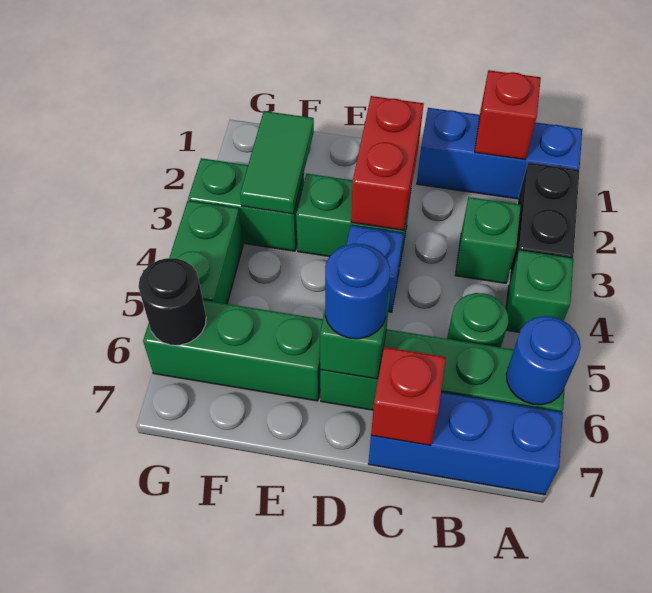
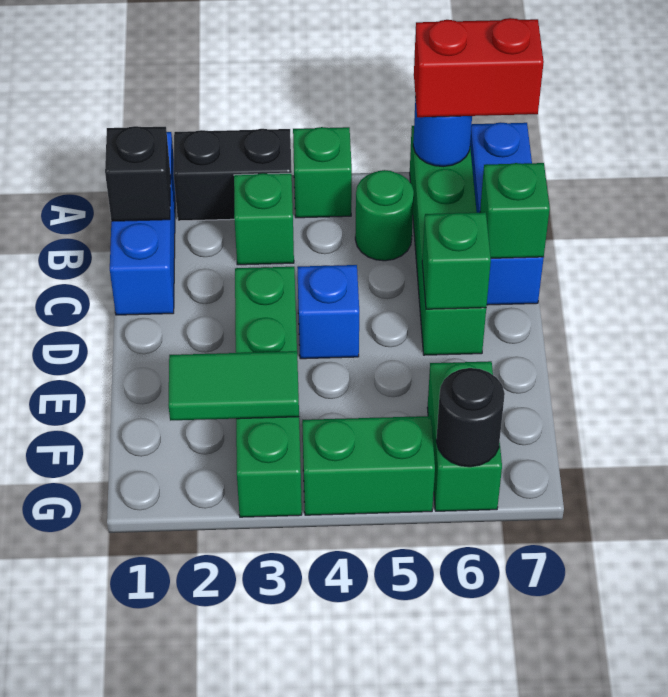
red 1x1 brick [475,70,541,159] -> black 1x1 brick [105,126,171,221]
red 1x1 brick [371,347,446,445] -> green 1x1 brick [480,163,550,258]
red 1x2 brick [351,96,424,230] -> red 1x2 brick moved to [414,18,544,117]
blue 1x1 round brick [325,244,390,339] -> none
green 1x3 brick [143,300,323,401] -> green 1x2 brick [427,361,502,511]

